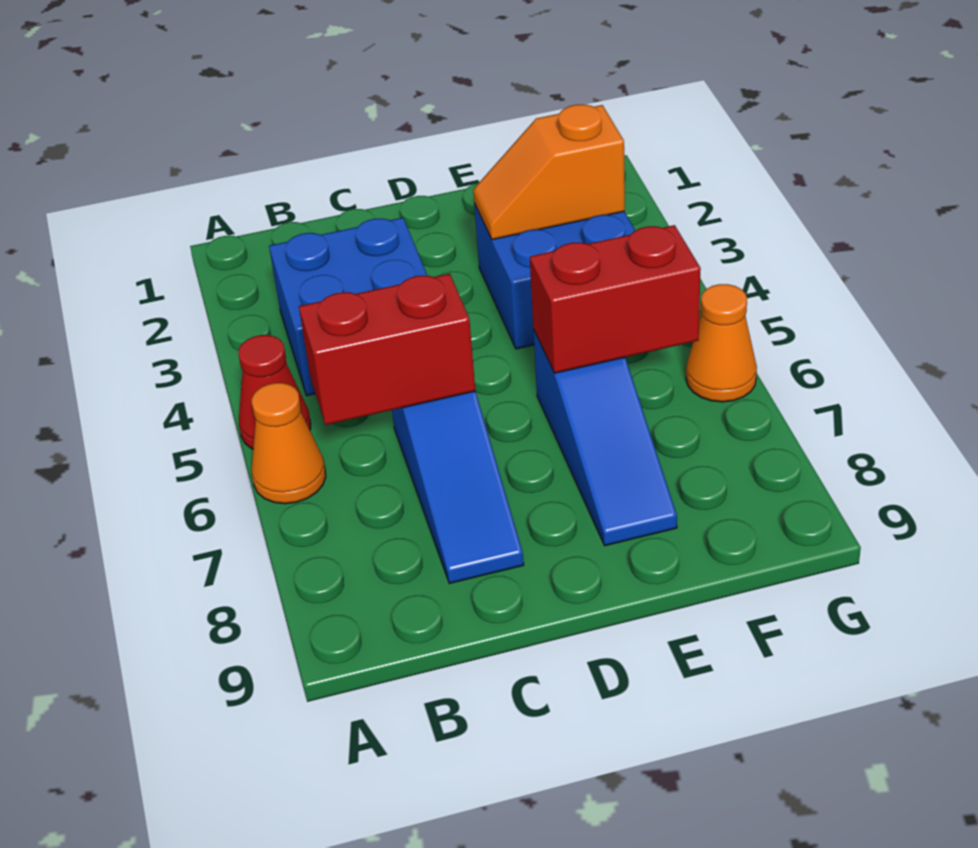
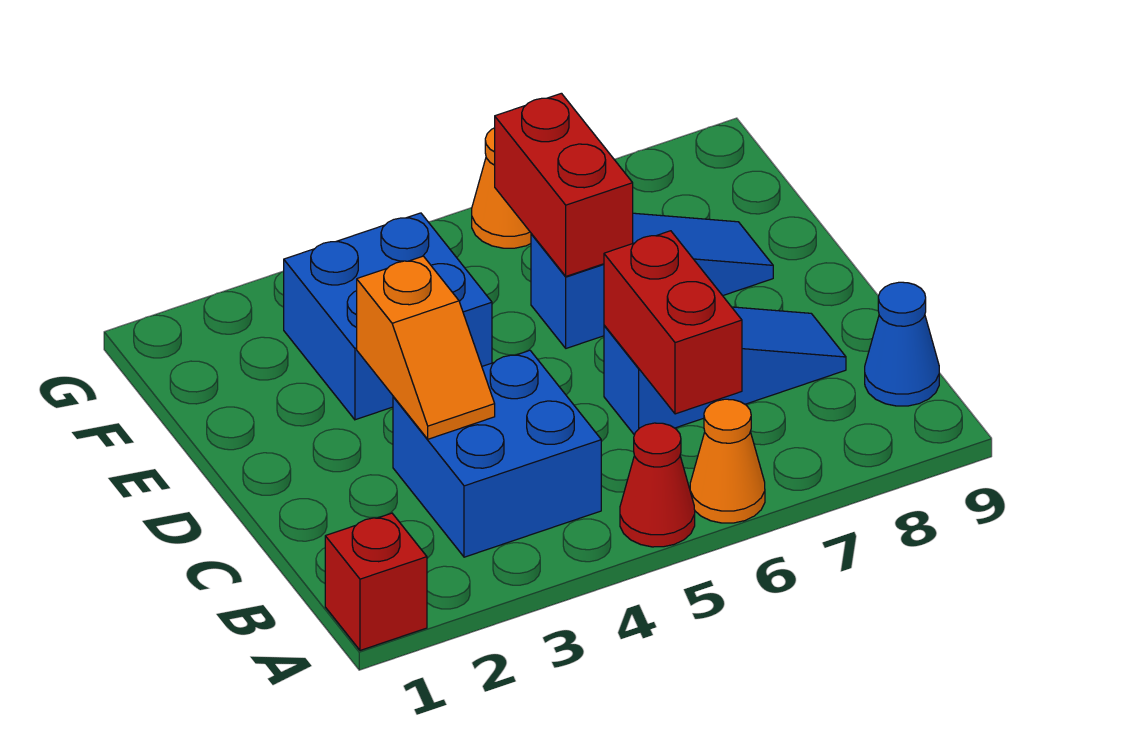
none -> red 1x1 brick [325,513,427,650]
none -> blue 1x1 cone [865,282,939,406]
orange 1x2 slope [473,105,625,240] -> orange 1x2 slope moved to [357,256,495,439]

